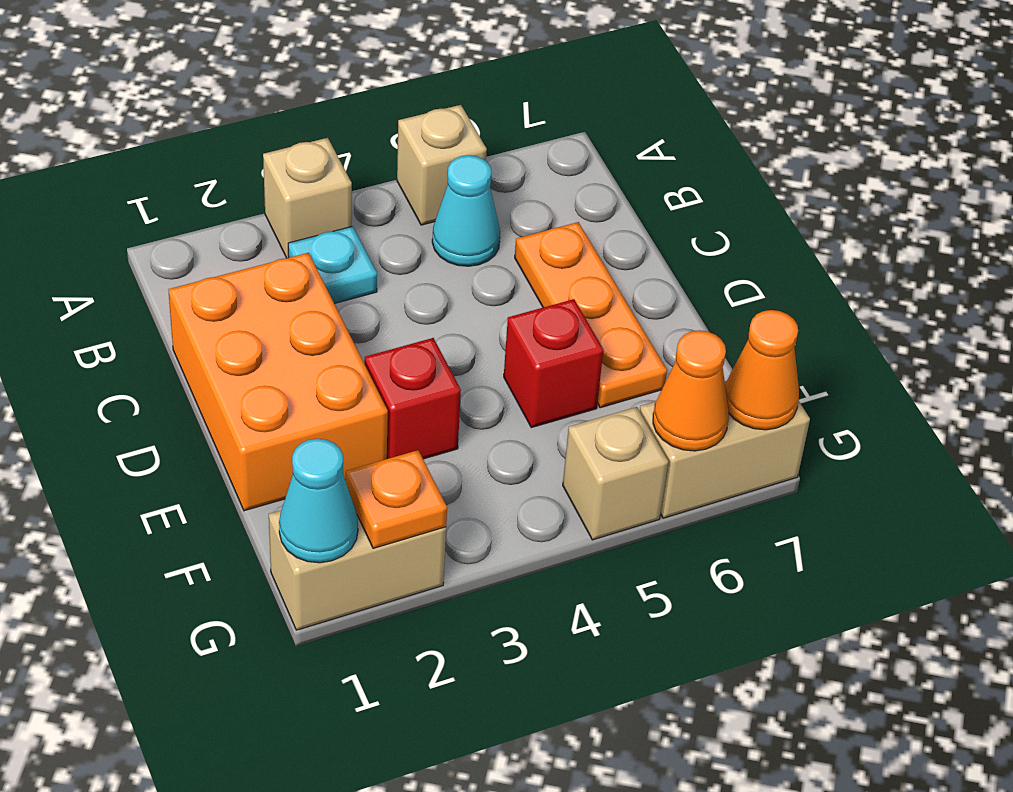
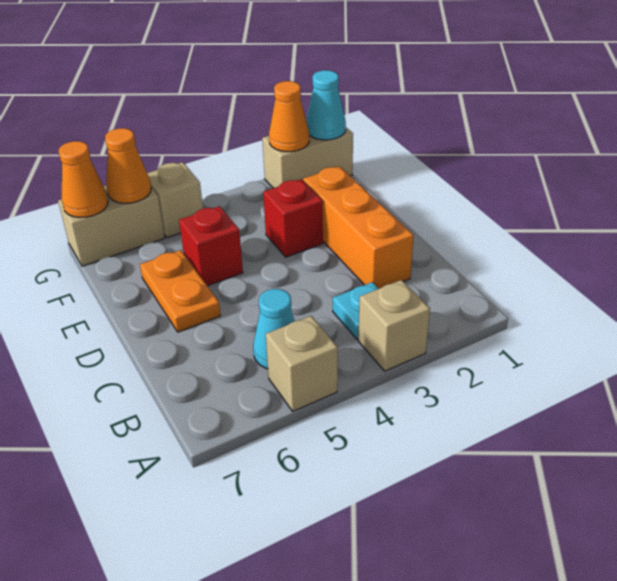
orange 2x3 brick [168,253,388,511] -> orange 1x3 brick [303,166,414,289]
orange 1x3 plate [515,222,667,408] -> orange 1x2 plate [140,250,221,332]
orange 1x1 plate [346,450,447,548] -> orange 1x1 cone [269,81,309,152]

